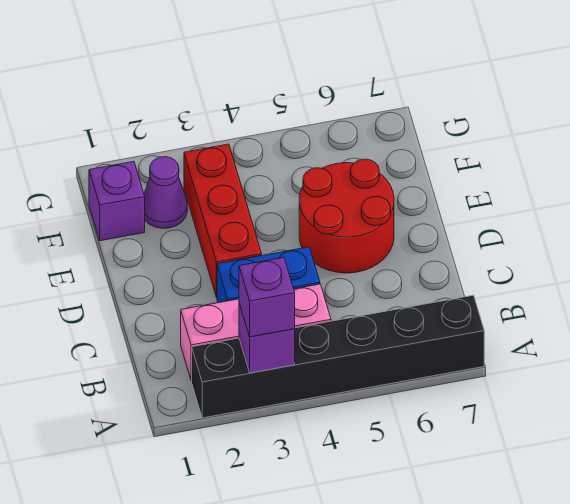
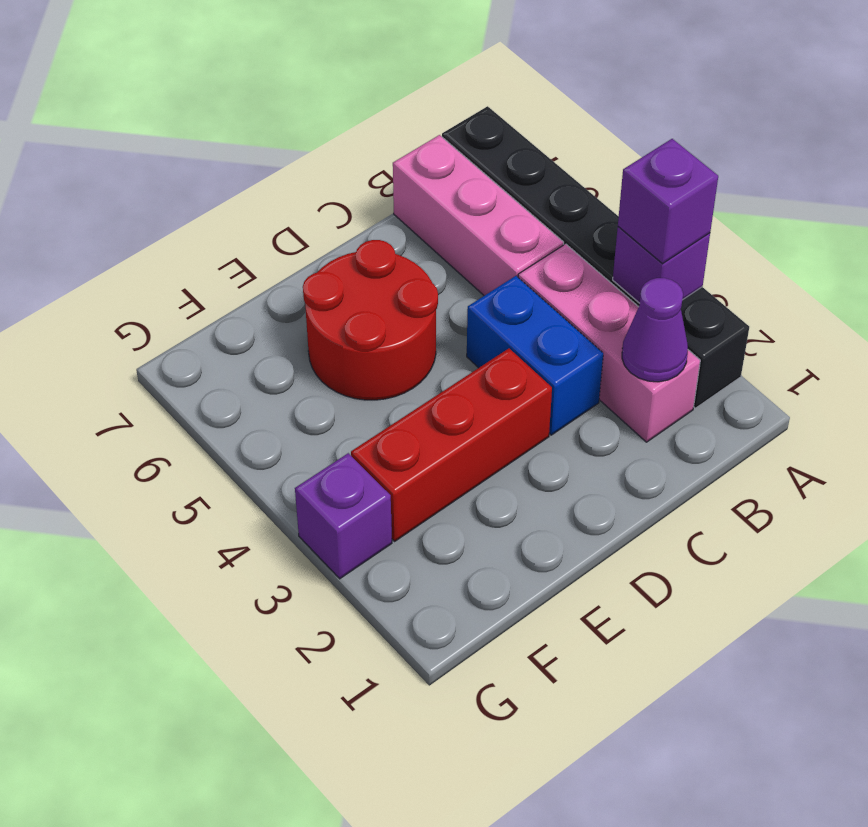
none -> pink 1x3 brick [393,135,564,296]
purple 1x1 brick [89,161,145,241] -> purple 1x1 brick moved to [295,453,392,579]
purple 1x1 cone [144,157,187,228] -> purple 1x1 cone moved to [622,278,688,382]

